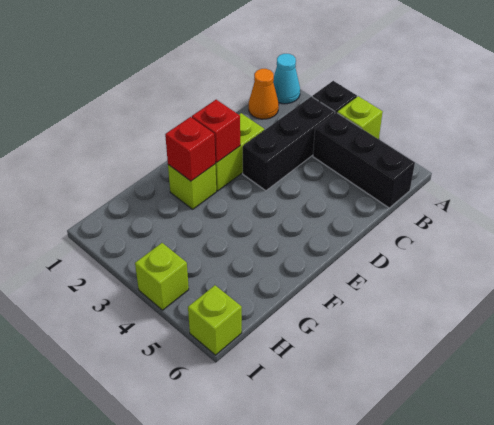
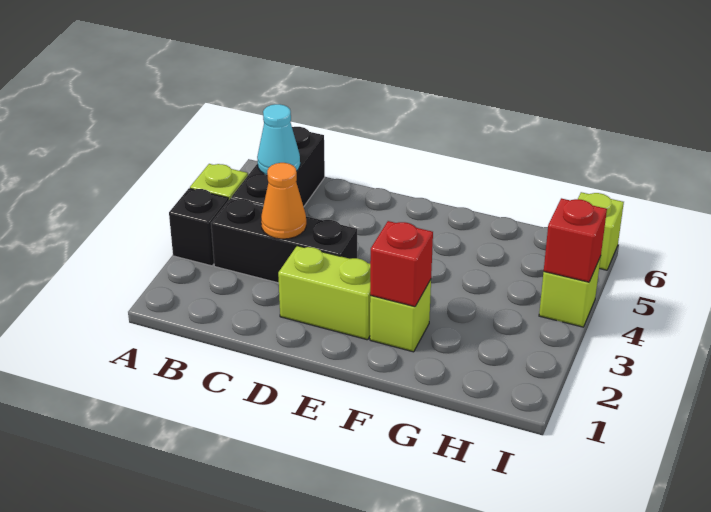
cyan 1x1 cone [273,54,300,104] -> cyan 1x1 cone moved to [257,104,300,175]
orange 1x1 cone [249,69,279,119] -> orange 1x1 cone moved to [261,163,306,239]
red 1x1 brick [192,100,240,163] -> red 1x1 brick moved to [544,198,607,282]

